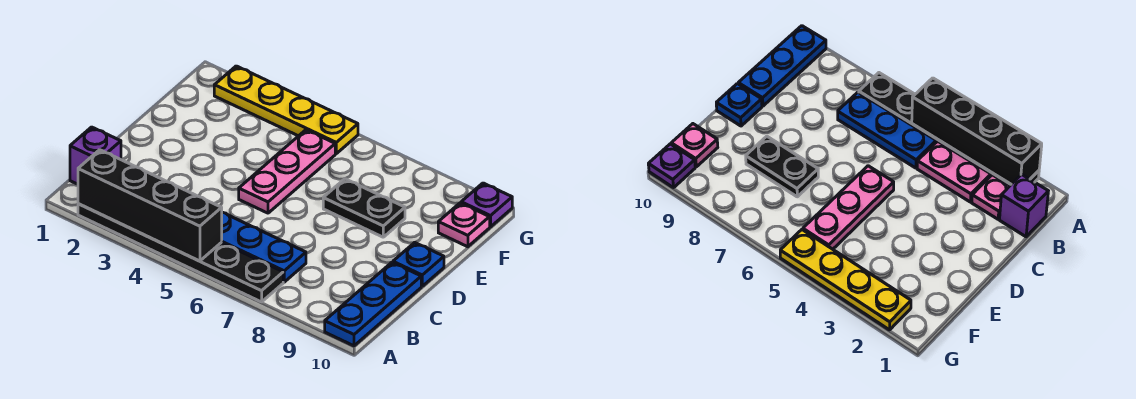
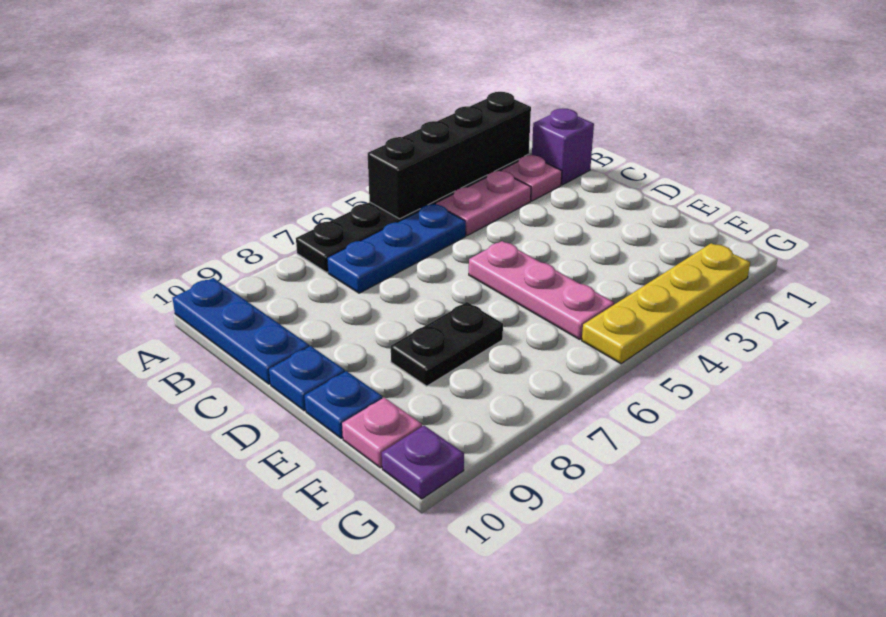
none -> blue 1x1 plate [305,371,382,438]

